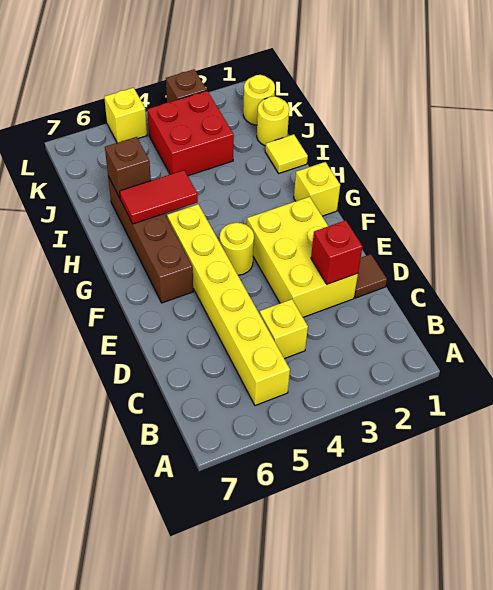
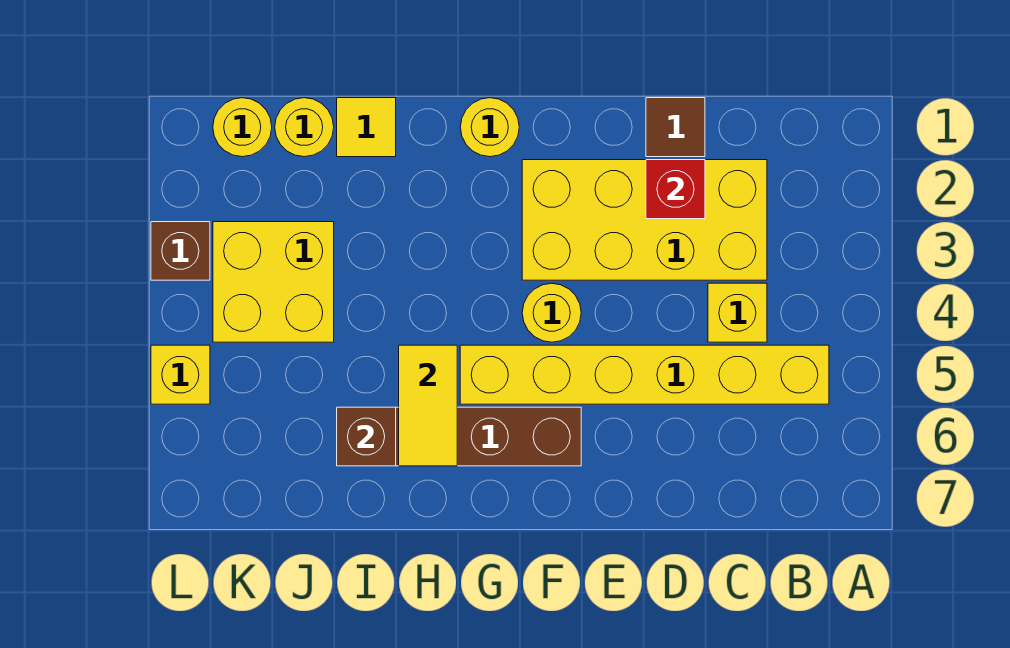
yellow 2x3 brick [247,197,358,317] -> yellow 2x4 brick [522,160,767,280]
yellow 1x1 brick [294,162,340,216] -> yellow 1x1 round brick [460,98,519,157]
red 1x2 tile [120,170,198,224] -> yellow 1x2 tile [399,345,457,466]
red 2x2 brick [147,91,234,176] -> yellow 2x2 brick [213,222,334,342]

